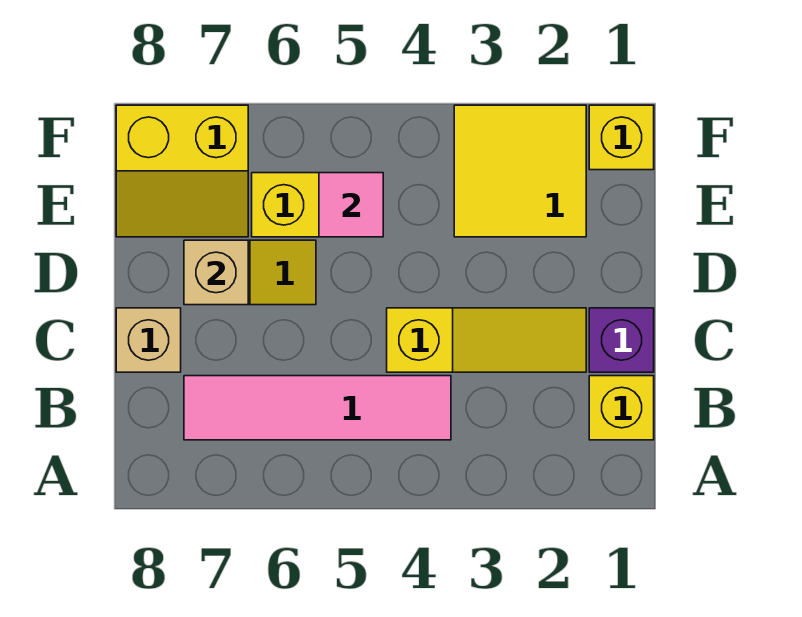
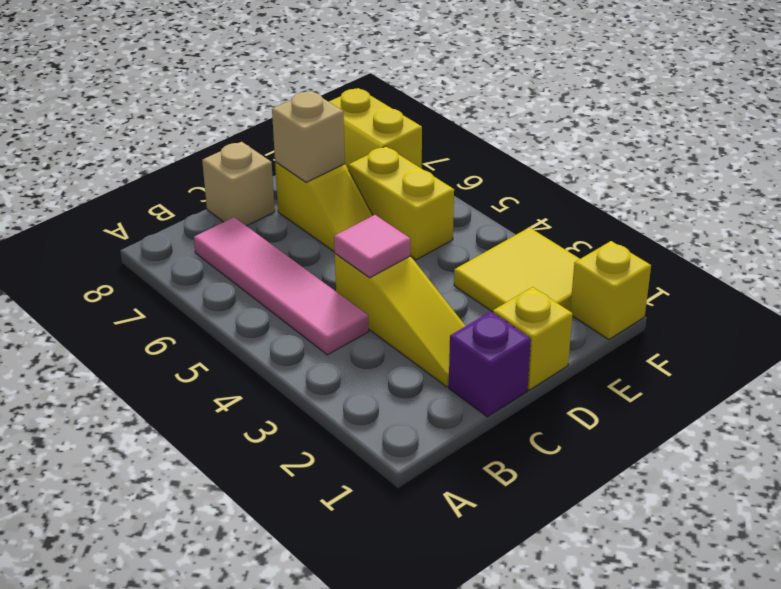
yellow 1x1 brick [589,376,654,440] -> yellow 1x1 brick moved to [493,287,573,390]
pink 1x1 tile [319,173,383,237] -> pink 1x1 tile moved to [334,215,411,278]

